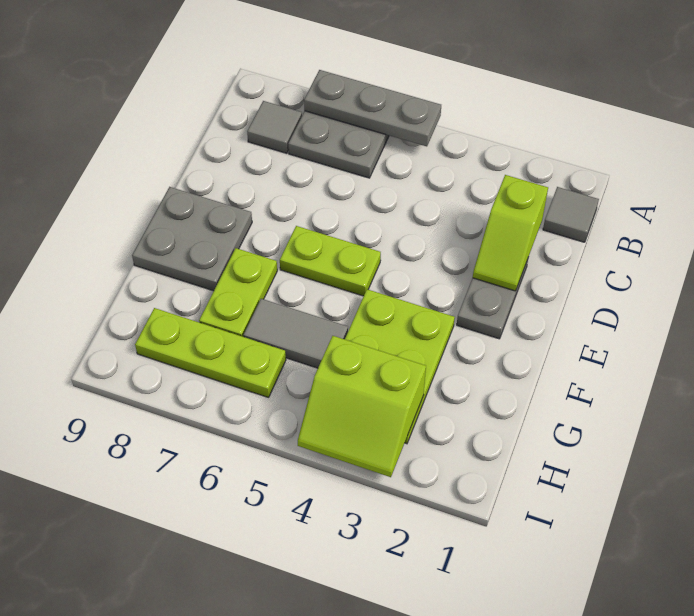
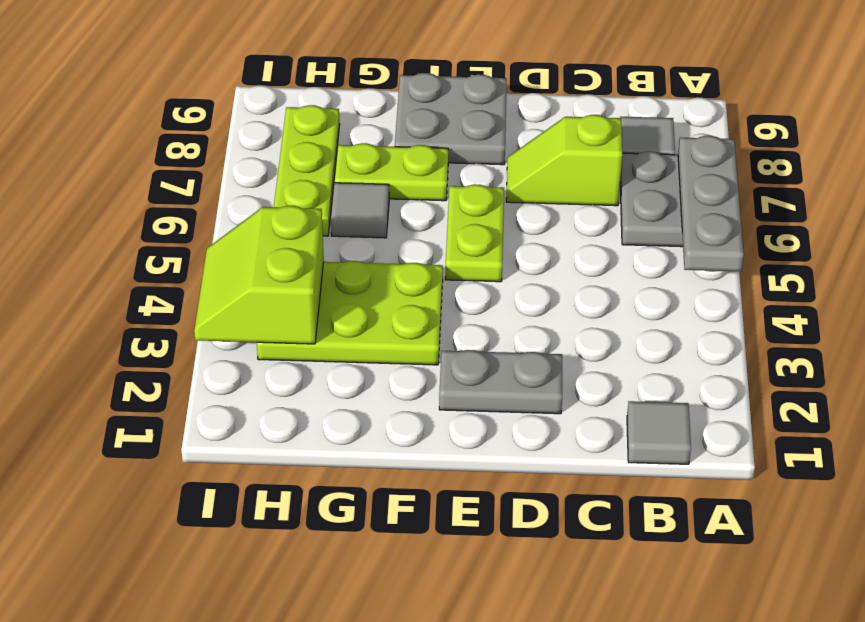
lime 1x2 slope [473,175,548,291] -> lime 1x2 slope moved to [506,115,622,206]
grey 1x2 tile [244,299,348,368] -> grey 1x1 tile [331,183,389,238]

